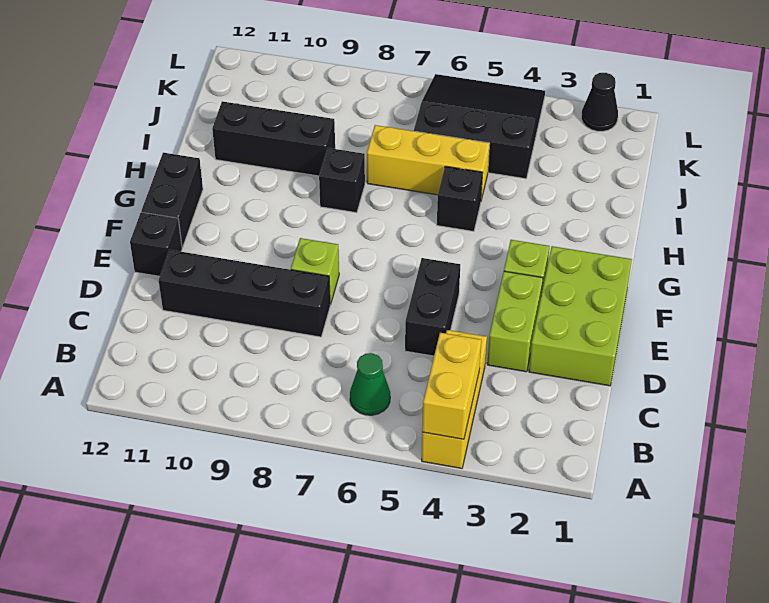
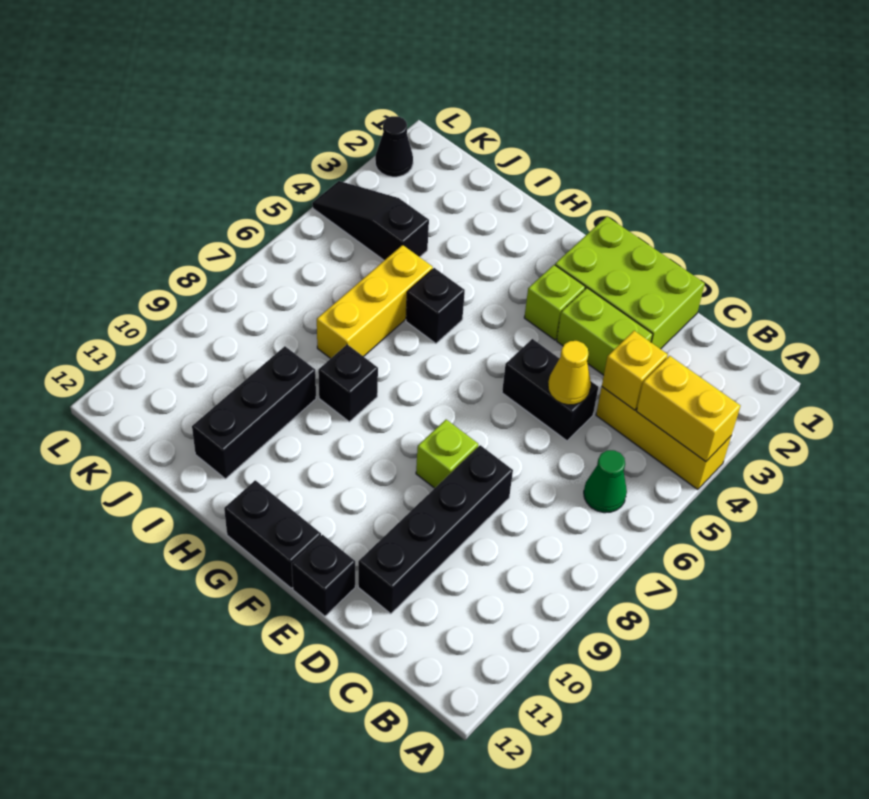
none -> yellow 1x1 brick [602,331,668,410]
none -> yellow 1x1 cone [548,341,591,405]
black 3x3 slope [414,74,545,179] -> black 1x3 slope [312,181,429,260]

